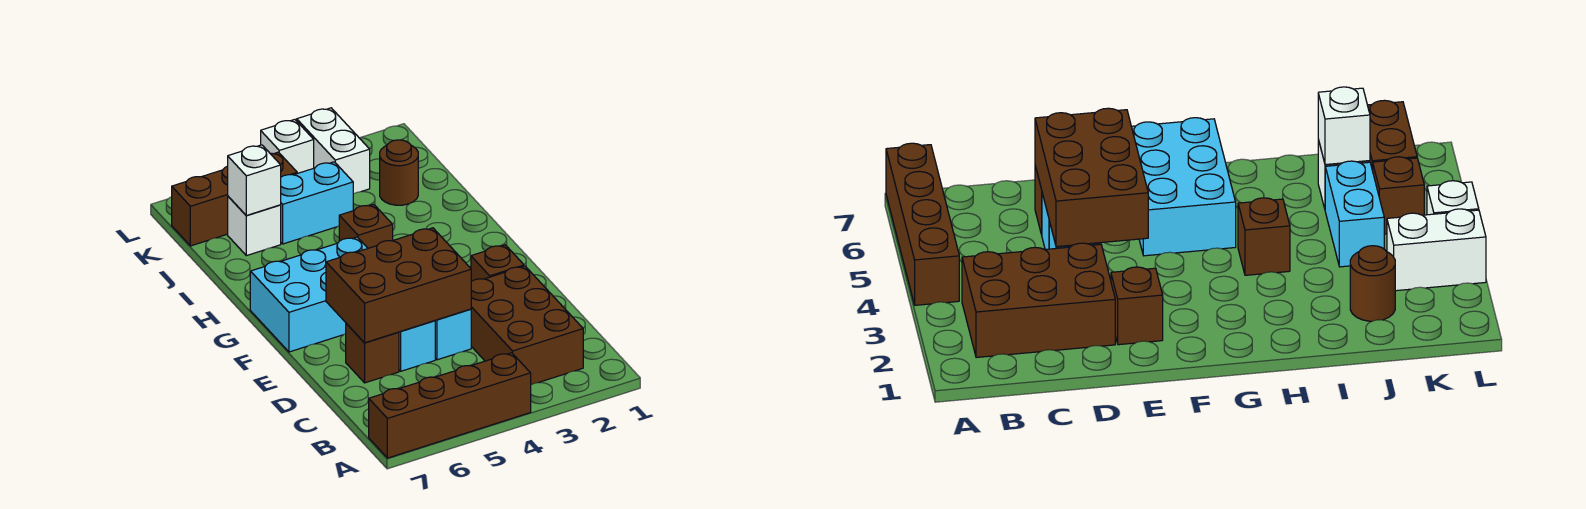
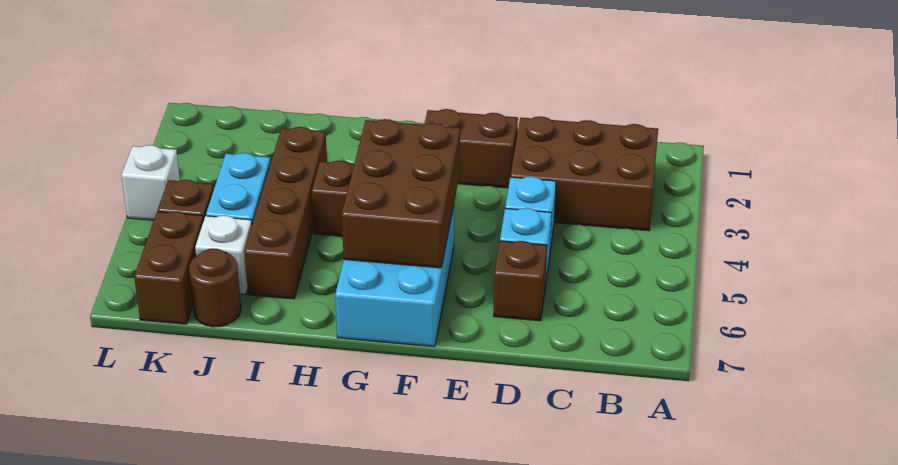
brown 1x4 brick [369,353,531,458] -> brown 1x4 brick moved to [245,127,327,299]
brown 2x3 brick [326,228,471,343] -> brown 2x3 brick moved to [342,119,460,268]
brown 1x1 brick [471,245,524,281] -> brown 1x2 brick [424,109,518,188]
brown 1x1 round brick [380,140,418,205] -> brown 1x1 round brick moved to [189,248,241,327]
white 1x1 brick [228,145,281,215] -> none
white 1x2 brick [297,108,370,194] -> none

